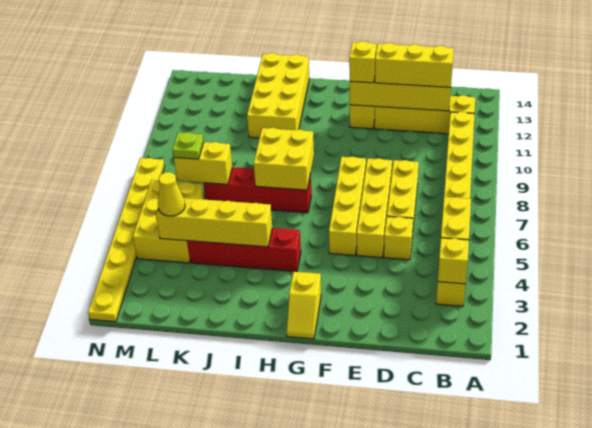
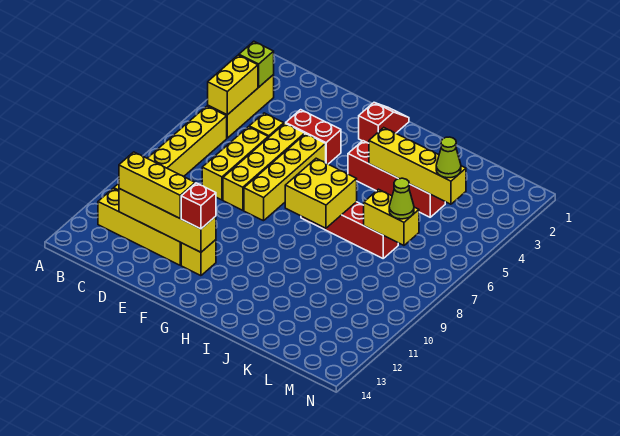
yellow 1x1 brick [438,238,469,284] -> lime 1x1 brick [239,41,274,87]
none -> red 1x2 brick [286,110,341,164]
yellow 1x1 brick [349,41,376,83] -> red 1x1 brick [181,183,216,229]
yellow 1x2 slope [286,271,321,339] -> red 1x2 slope [359,103,409,143]
yellow 2x4 brick [247,53,309,138] -> none
yellow 2x3 brick [133,180,204,263] -> none
yellow 1x1 cone [158,172,185,216] -> lime 1x1 cone [436,137,461,178]
lime 1x1 plate [173,132,204,159] -> lime 1x1 cone [389,178,414,219]
yellow 1x8 plate [88,158,165,322] -> none

